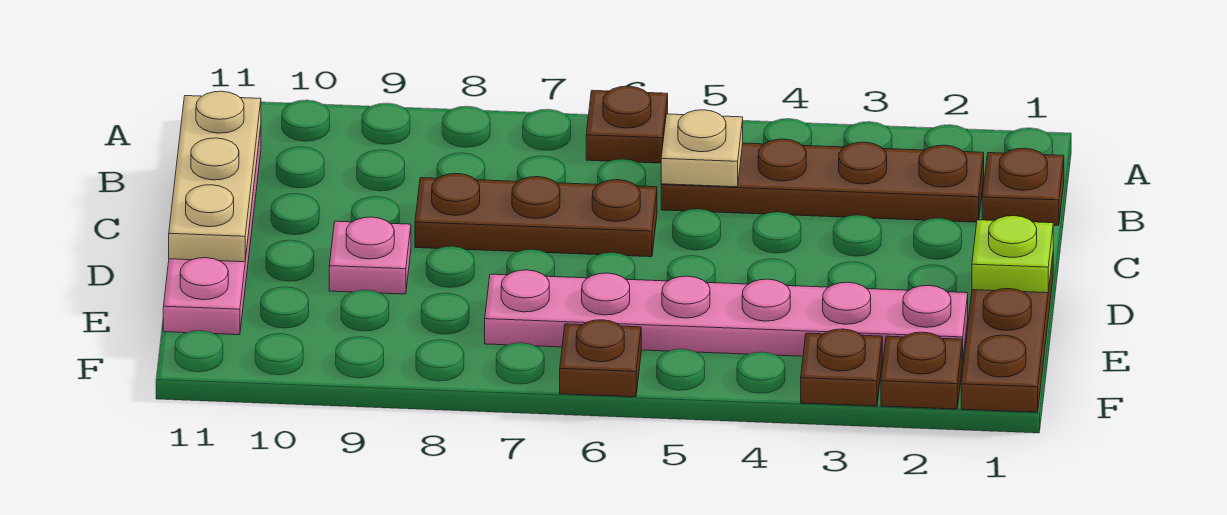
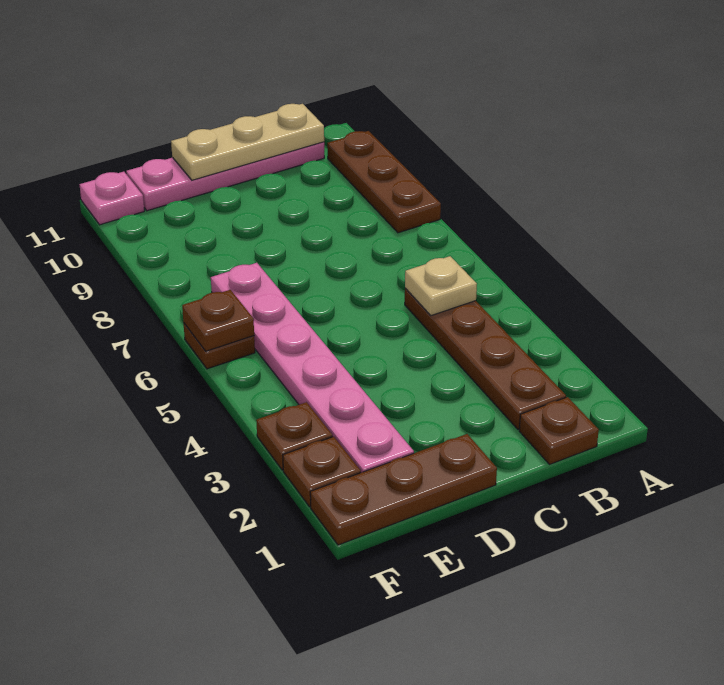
brown 1x1 plate [586,86,668,163] -> brown 1x1 plate moved to [182,290,254,351]
brown 1x3 plate [415,174,657,257] -> brown 1x3 plate moved to [327,131,441,233]
lime 1x1 plate [972,216,1053,293] -> none
pink 1x1 plate [329,217,411,294] -> pink 1x1 plate moved to [80,172,144,225]

